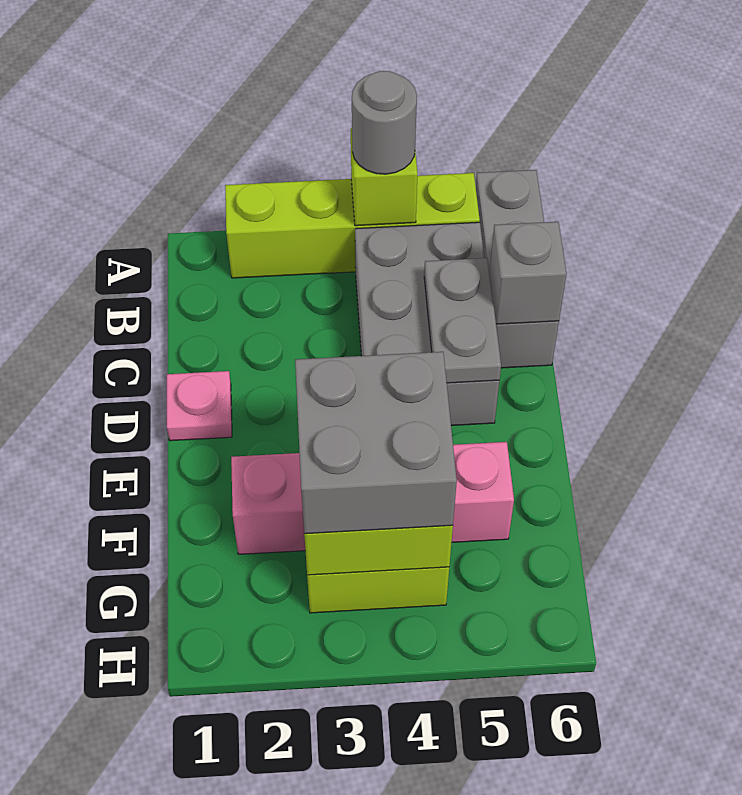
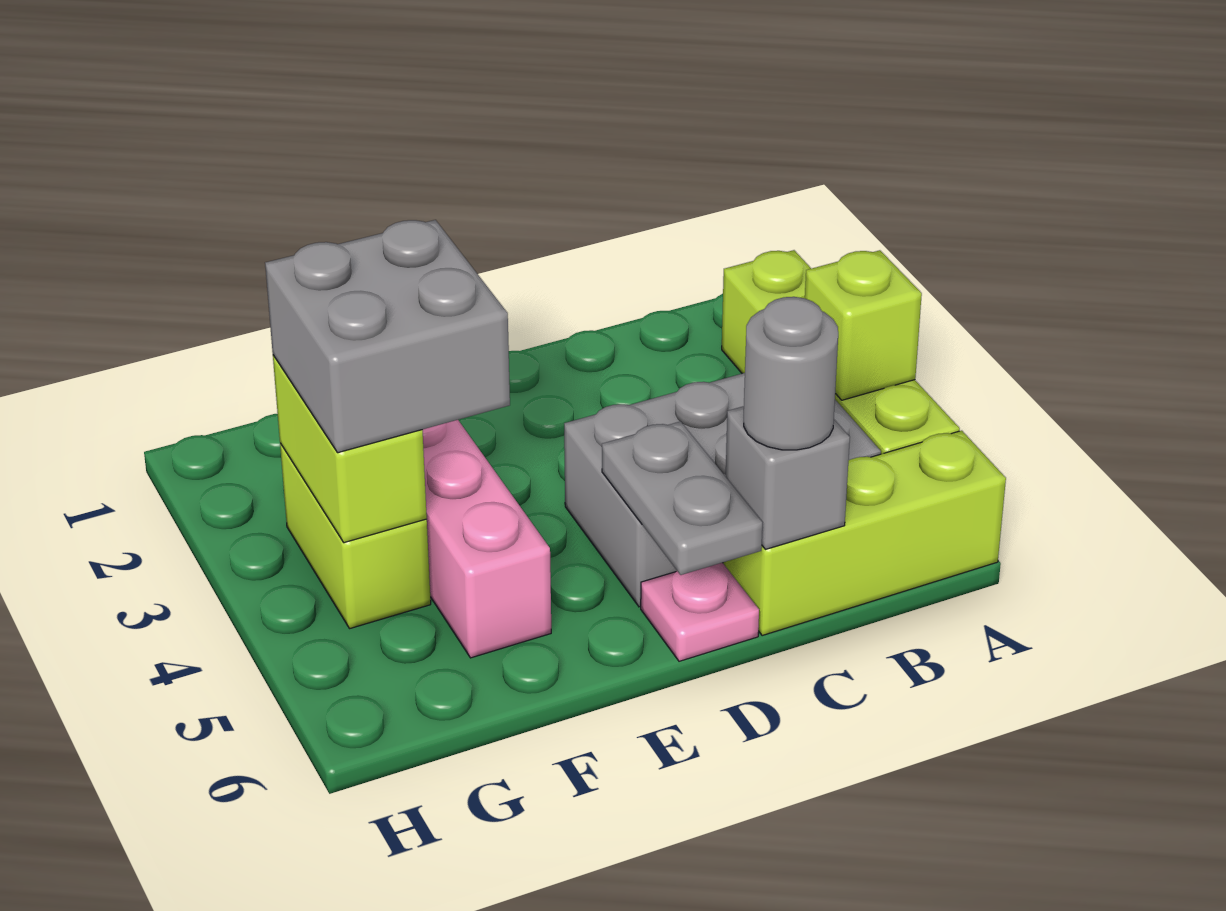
grey 1x1 round brick [352,71,417,174] -> grey 1x1 round brick moved to [744,297,838,450]
grey 1x3 brick [476,170,559,368] -> lime 1x3 brick [723,431,1006,636]
grey 1x2 plate [424,258,501,383] -> grey 1x2 plate turned to [602,422,762,575]
pink 1x1 plate [167,371,232,441] -> pink 1x1 plate moved to [641,563,759,661]

